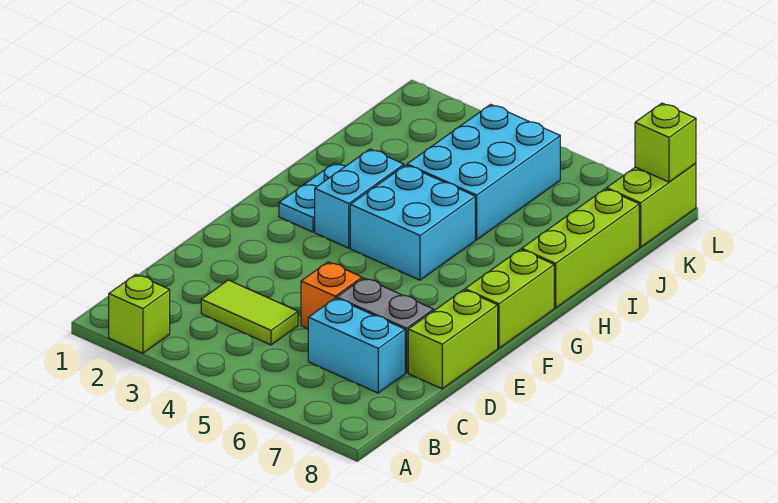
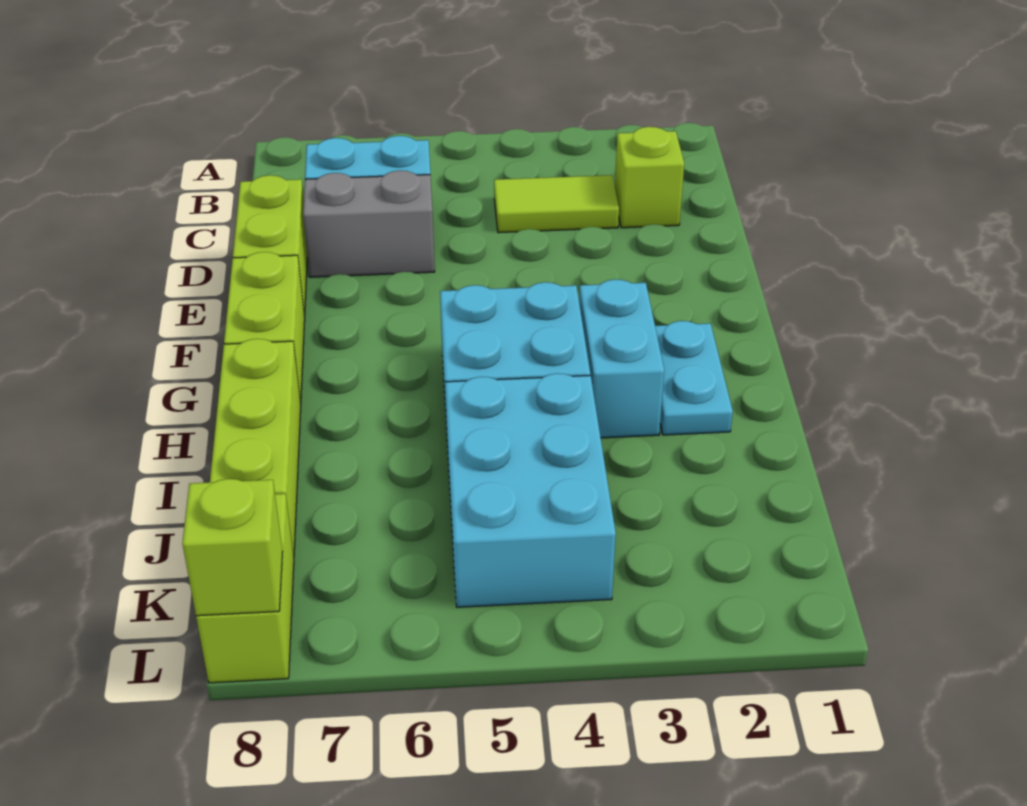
lime 1x1 brick [109,275,170,353] -> lime 1x1 brick moved to [615,127,684,228]
orange 1x1 brick [301,262,362,329] -> none

